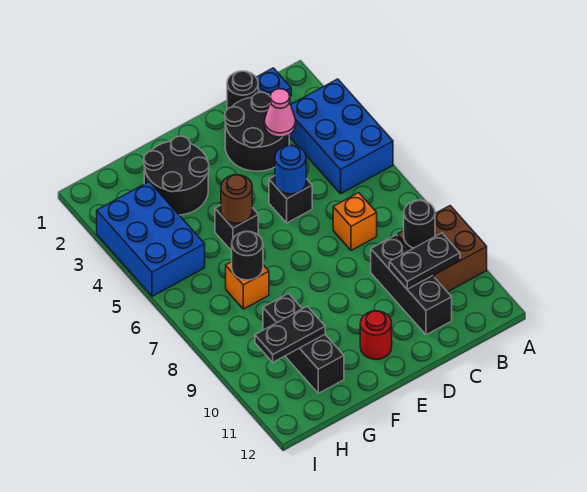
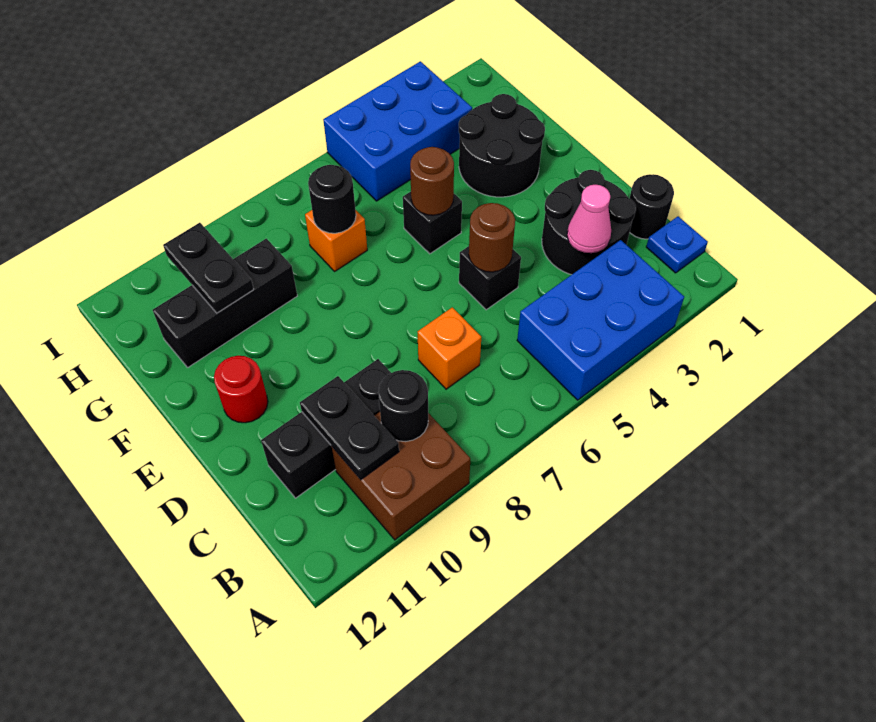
blue 1x1 round brick [275,145,306,194] -> brown 1x1 round brick [469,203,515,272]

